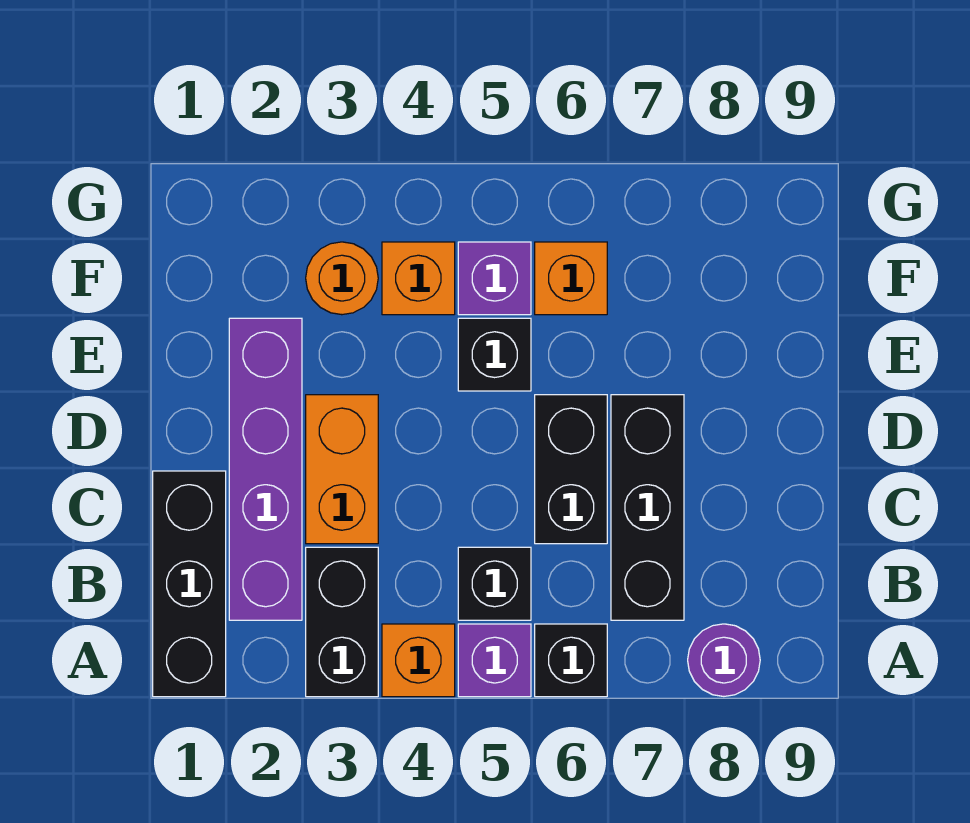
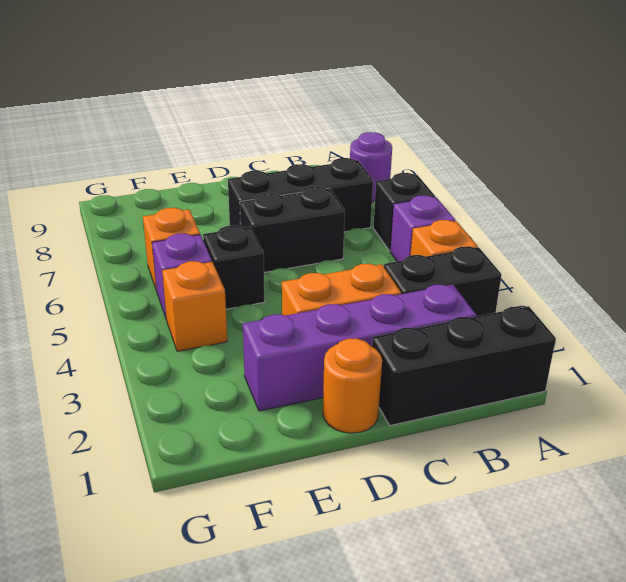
black 1x1 brick [458,547,531,620] -> none
orange 1x1 round brick [306,242,378,315] -> orange 1x1 round brick moved to [323,338,382,433]

